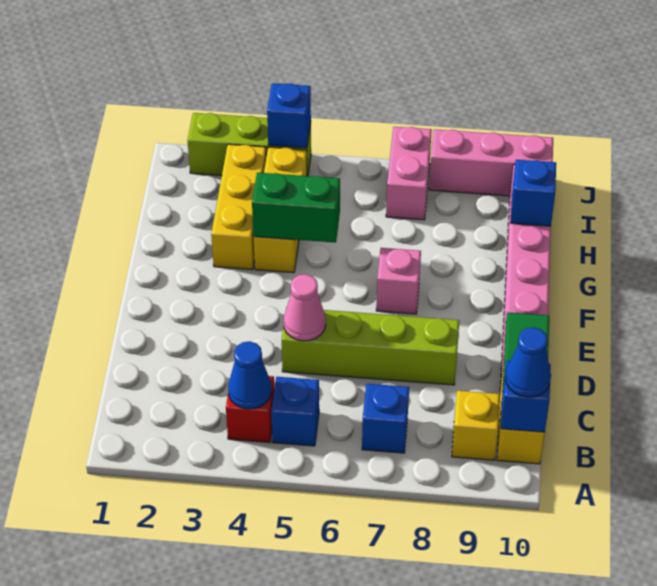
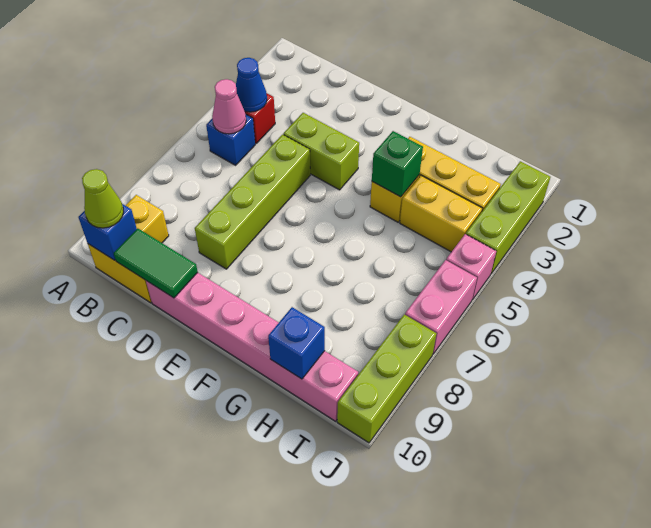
blue 1x1 brick [362,384,409,453] -> none
blue 1x1 cone [505,327,551,397] -> lime 1x1 cone [82,169,124,228]
none -> lime 1x2 brick [283,113,359,190]
pink 1x1 cone [284,274,326,341] -> pink 1x1 cone moved to [212,79,246,134]
pink 1x1 brick [376,248,421,314] -> pink 1x1 brick moved to [446,234,496,300]
green 1x2 brick [252,173,340,243] -> green 1x1 brick [372,131,423,197]
pink 1x2 brick [386,127,432,220] -> pink 1x2 brick turned to [405,260,477,354]
blue 1x1 brick [267,83,311,148] -> none
pink 1x3 brick [429,129,553,196] -> lime 1x3 brick [337,314,436,443]

